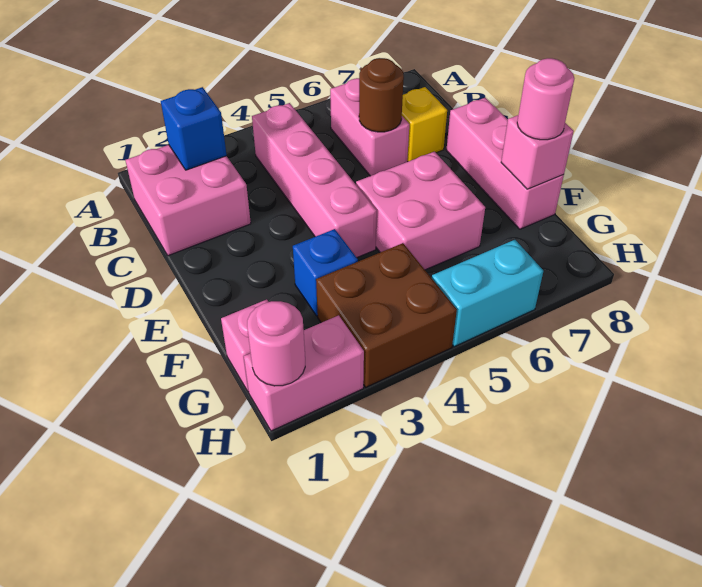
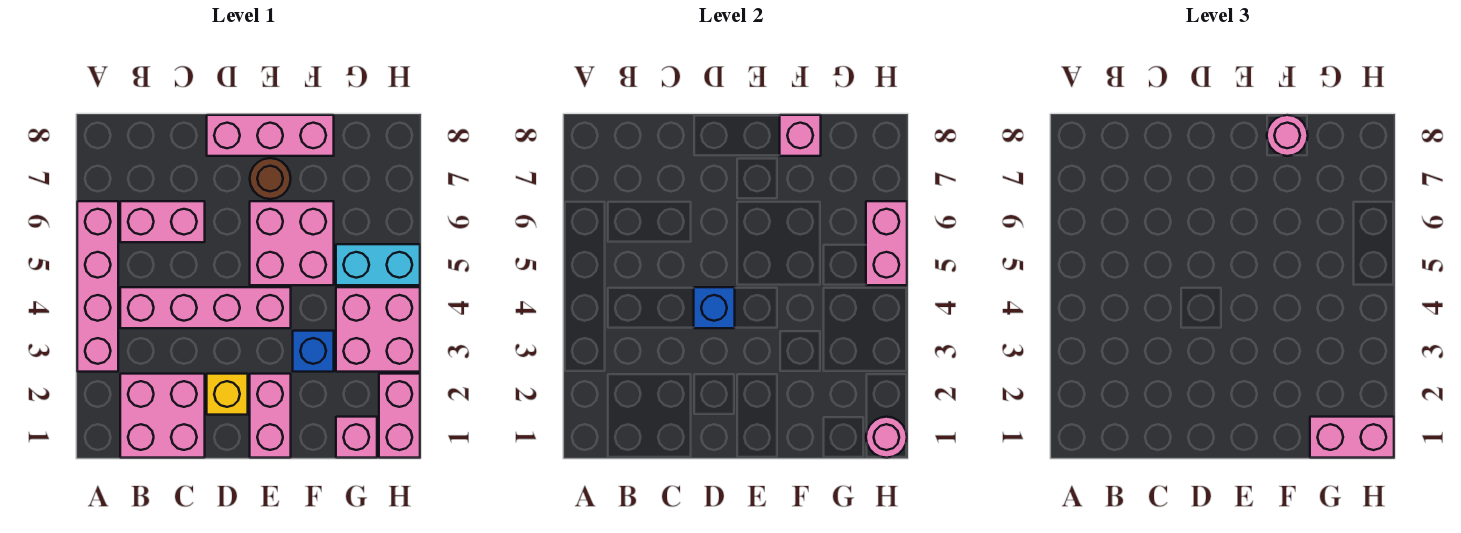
none -> pink 1x4 brick [77,201,118,372]
blue 1x1 brick [161,87,227,170] -> blue 1x1 brick moved to [694,287,735,328]
brown 1x1 round brick [359,58,404,132] -> brown 1x1 round brick moved to [250,158,291,199]
yellow 1x1 brick [402,87,447,162] -> yellow 1x1 brick moved to [207,374,248,415]
none -> pink 1x2 brick [250,374,291,458]
none -> pink 1x2 brick [1310,417,1394,458]
brown 2x2 brick [316,243,457,387] -> pink 2x2 brick [336,287,420,372]
cyan 1x2 brick [432,240,543,347] -> cyan 1x2 brick turned to [336,244,420,285]
none -> pink 1x2 brick [866,201,907,285]

